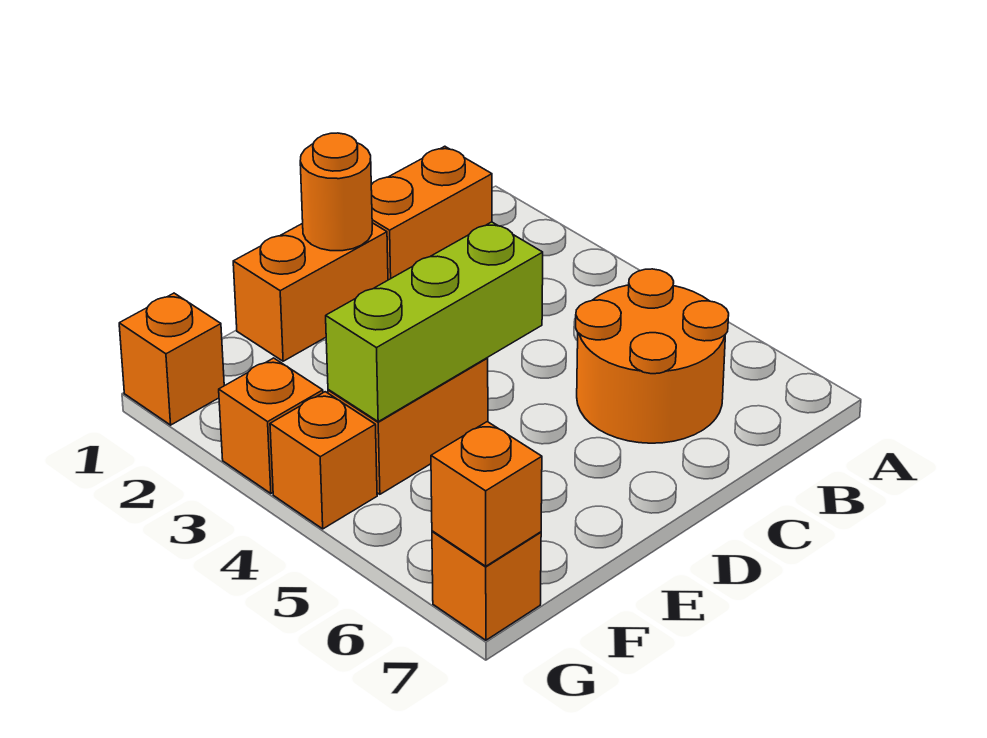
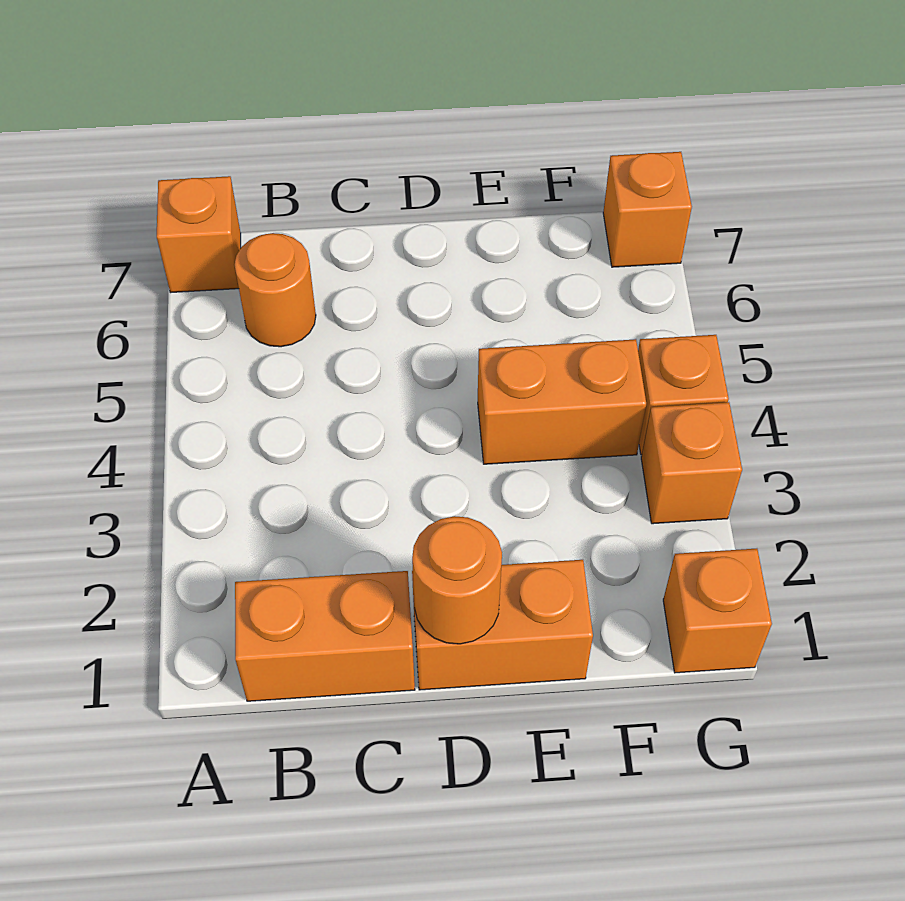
orange 2x2 round brick [576,269,729,443] -> orange 1x1 round brick [234,233,316,347]
lime 1x3 brick [326,222,543,422] -> none
orange 1x1 brick [431,422,542,566] -> orange 1x1 brick moved to [157,176,241,293]

